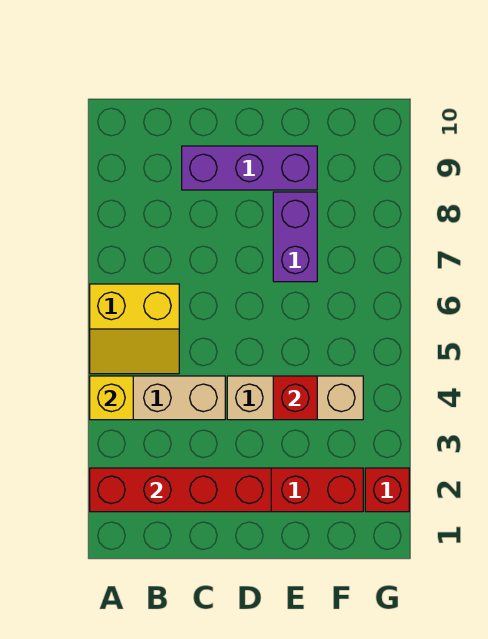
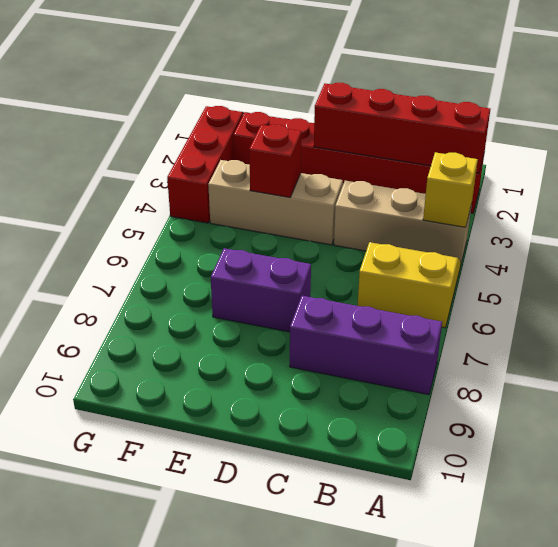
purple 1x3 brick [182,146,317,190] -> purple 1x3 brick moved to [290,296,442,395]
purple 1x2 brick [273,192,317,282] -> purple 1x2 brick turned to [211,248,311,332]
red 1x1 brick [365,468,409,512] -> red 1x3 brick [167,106,243,223]

